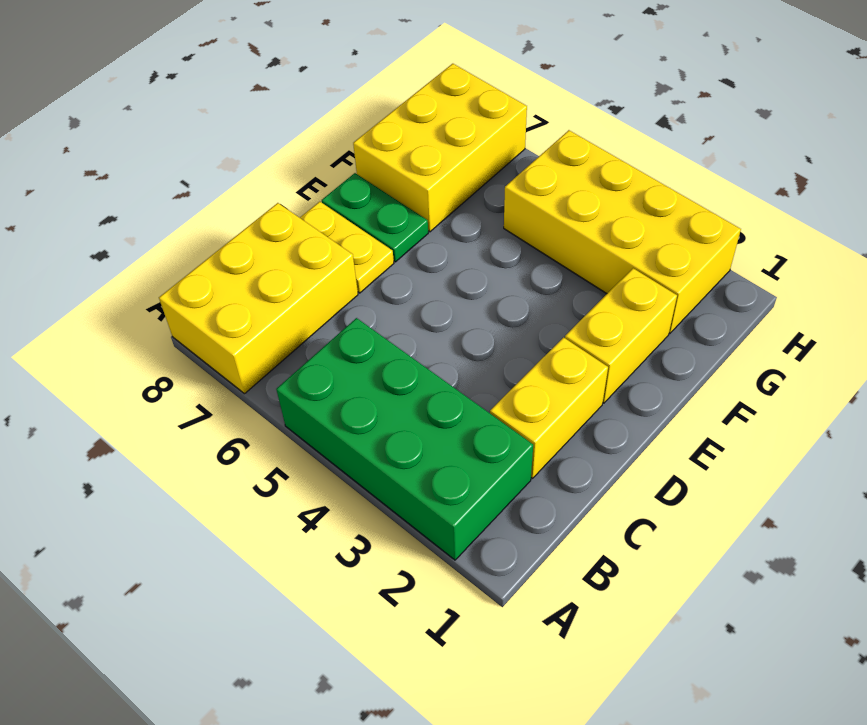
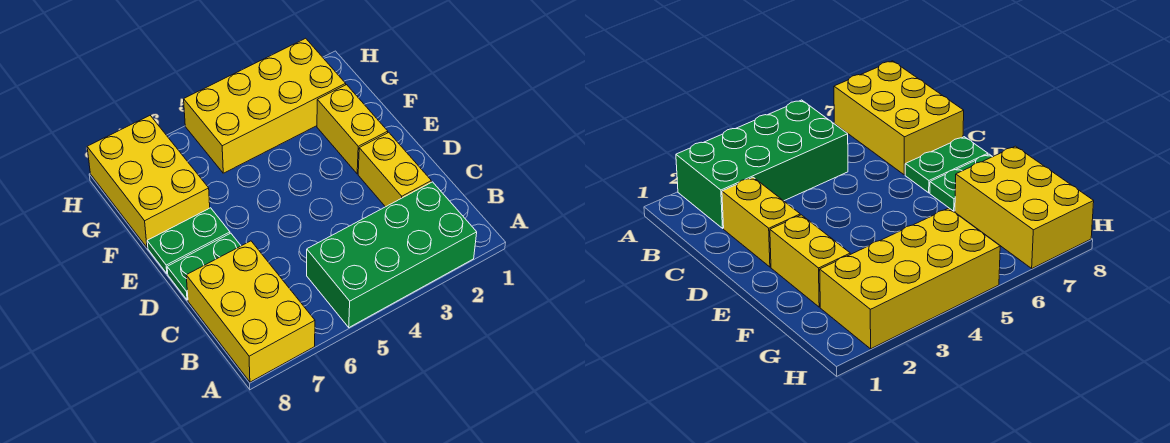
yellow 1x2 plate [300,202,394,293] -> green 1x2 plate [167,233,241,300]

